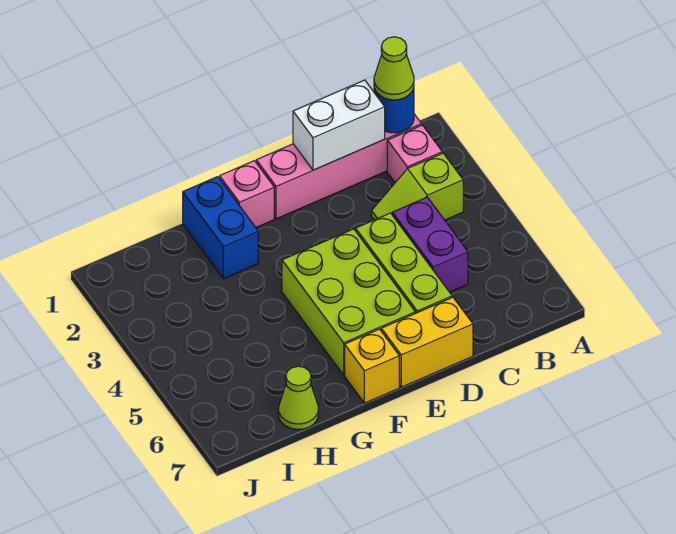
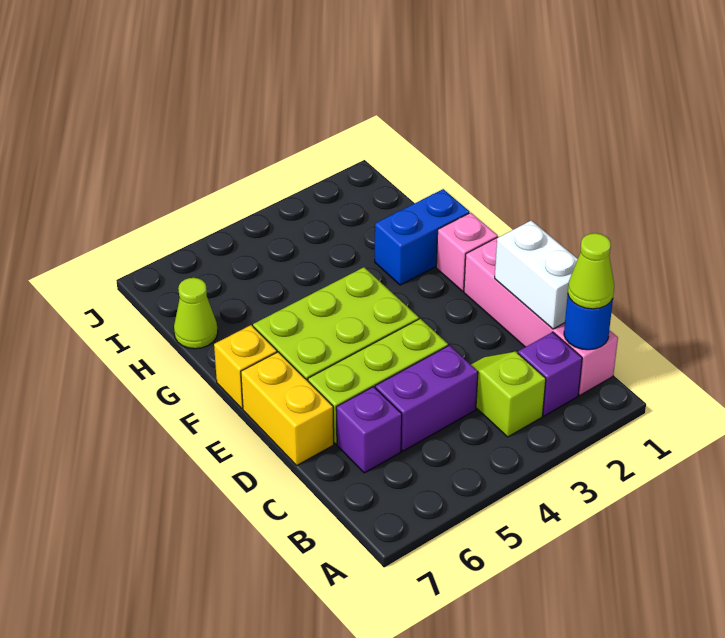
pink 1x1 brick [387,125,442,183] -> purple 1x1 brick [518,332,582,416]
none -> purple 1x1 brick [336,387,402,473]

